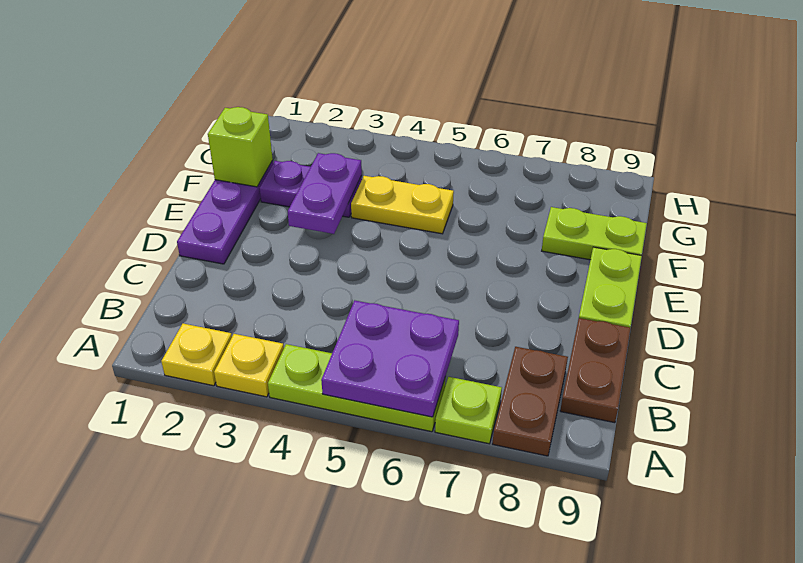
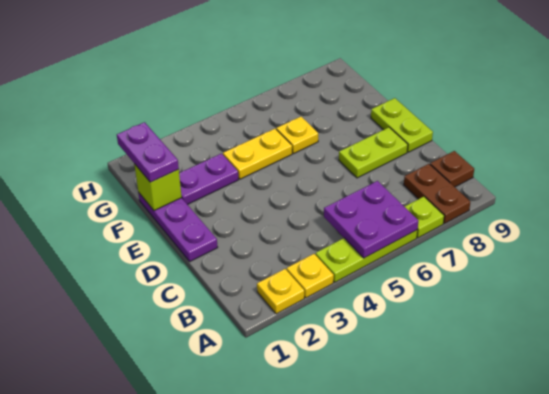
brown 1x2 plate [560,318,630,423] -> brown 1x1 plate [430,151,474,187]
purple 1x2 plate [288,153,362,234] -> purple 1x2 plate moved to [117,122,179,182]
none -> yellow 1x1 plate [276,117,318,154]
lime 1x2 plate [542,207,647,260] -> lime 1x2 plate moved to [339,127,408,178]

